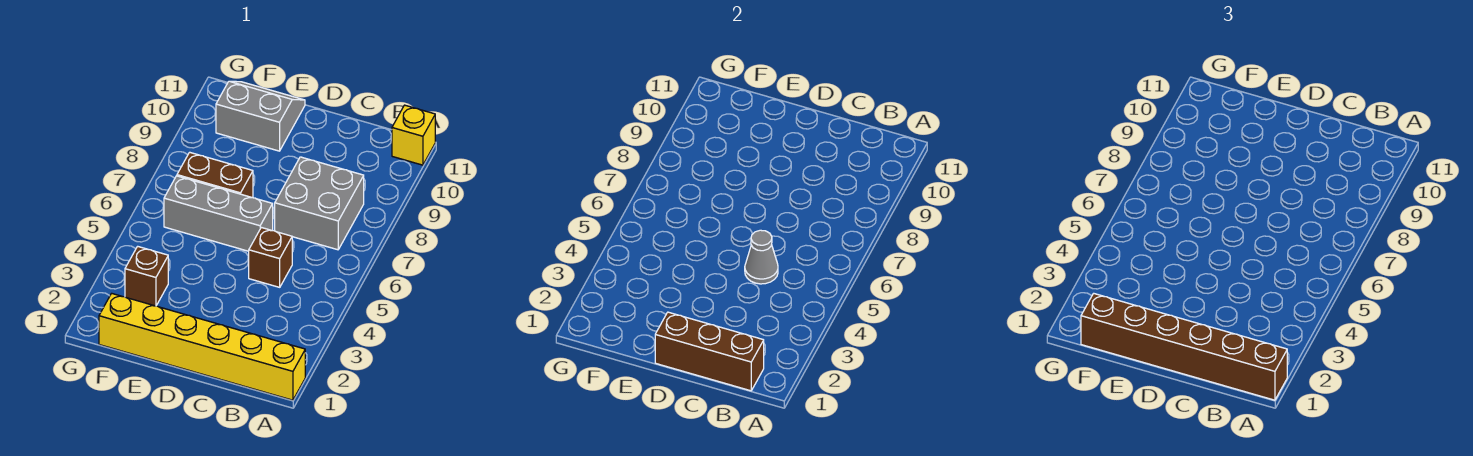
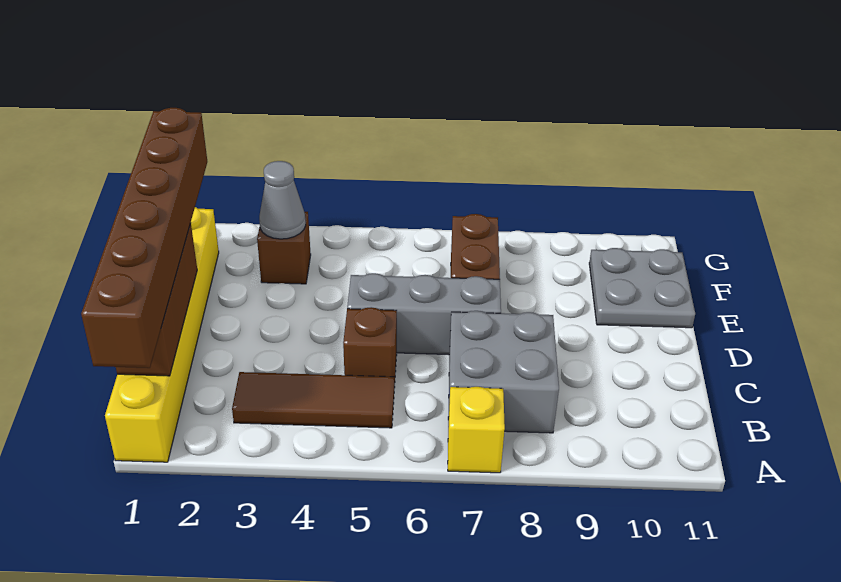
yellow 1x1 brick [392,105,435,165] -> yellow 1x1 brick moved to [448,387,505,473]
none -> brown 1x3 tile [232,372,394,428]
grey 1x1 cone [745,230,778,284] -> grey 1x1 cone moved to [259,161,306,239]
grey 1x3 brick [164,176,273,251] -> grey 1x3 brick turned to [347,273,501,355]
grey 2x2 slope [216,81,305,151] -> grey 2x2 plate [589,248,695,328]

